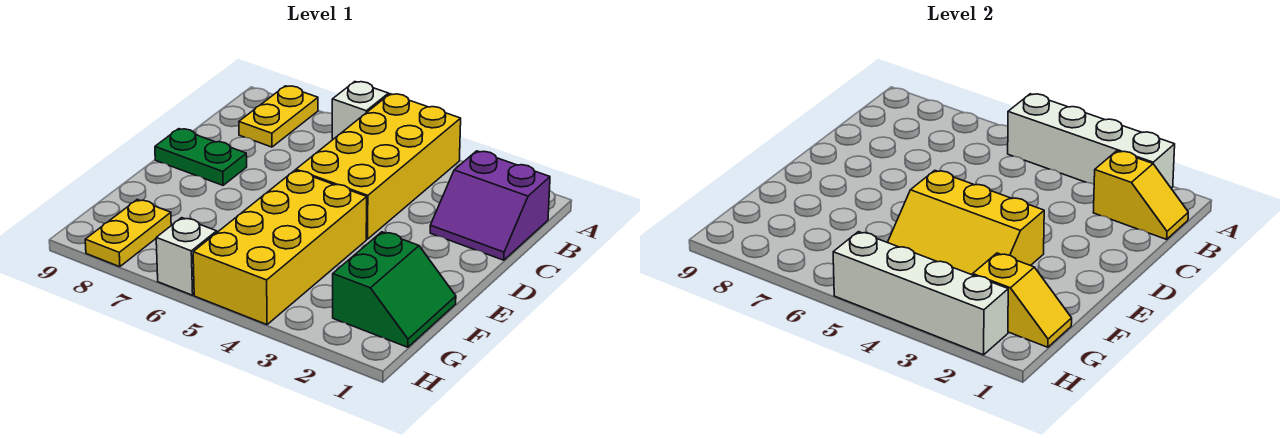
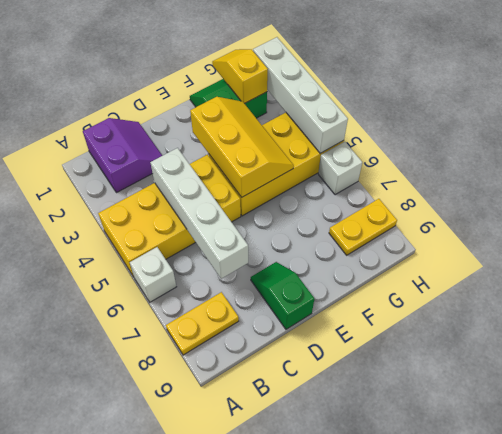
white 1x4 brick [1008,94,1175,188] -> white 1x4 brick moved to [150,148,248,279]
yellow 1x2 slope [1093,151,1188,239] -> none
green 1x2 plate [155,129,247,185] -> green 1x2 slope [251,262,314,329]

